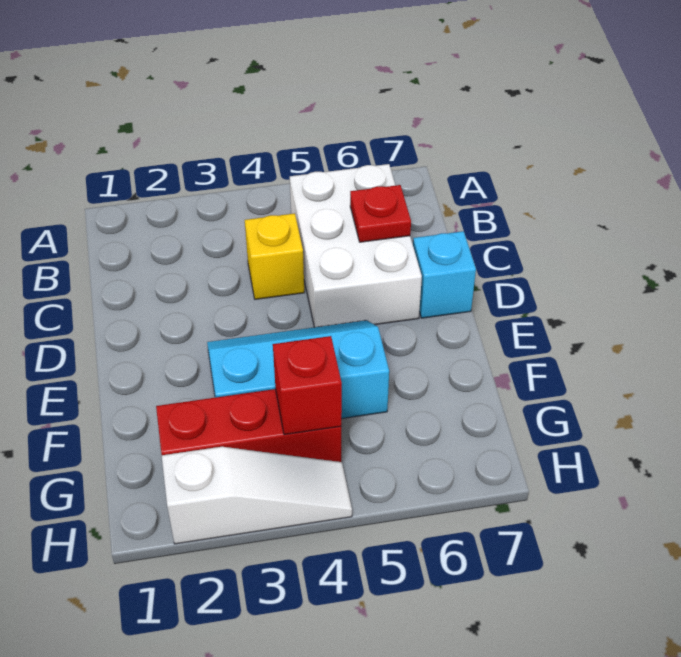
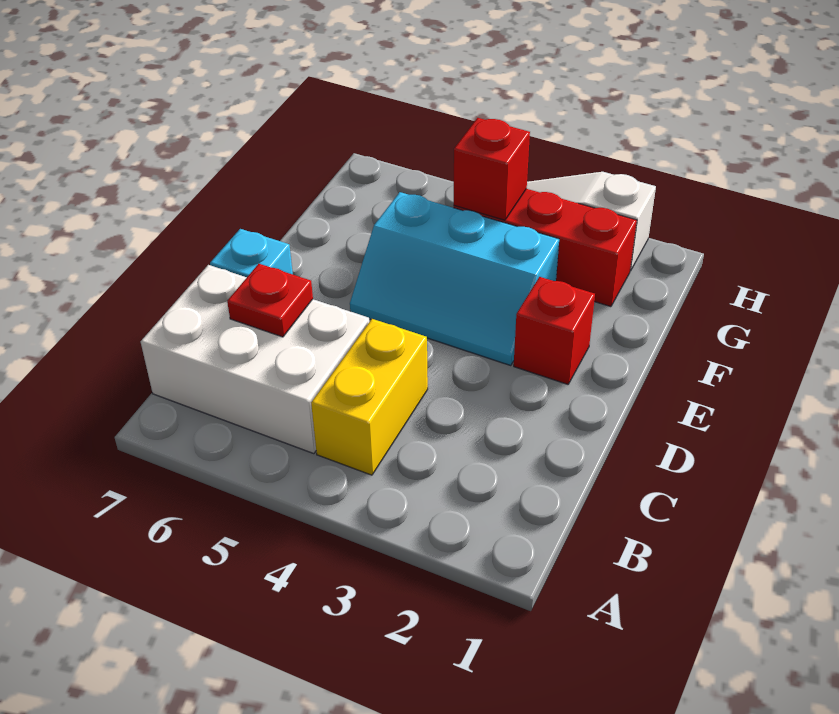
white 2x3 brick [290,164,422,327] -> white 2x3 brick turned to [141,265,369,454]
yellow 1x1 brick [245,213,304,299] -> yellow 1x2 brick [311,319,428,475]
none -> red 1x1 brick [514,277,595,384]

